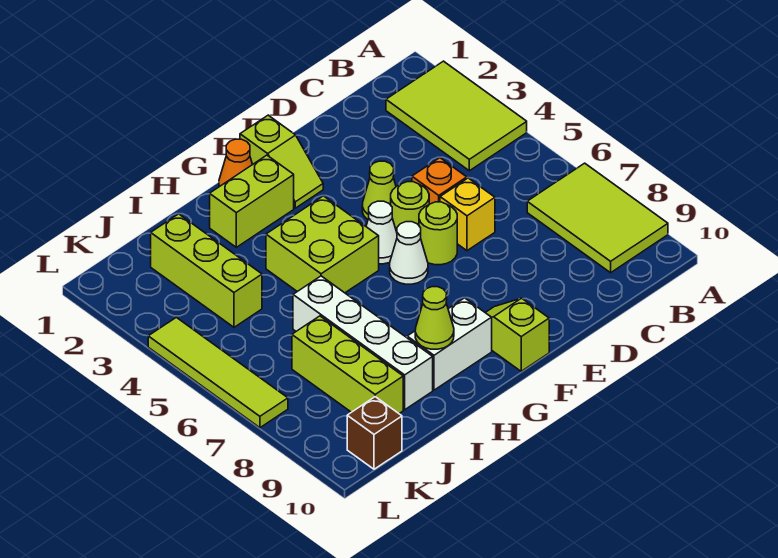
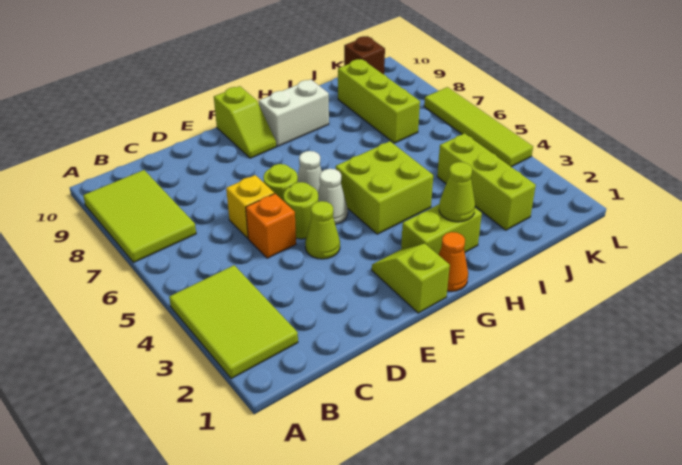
lime 1x1 cone [415,287,454,349] -> lime 1x1 cone moved to [439,162,475,222]
white 1x4 brick [293,276,433,410] -> none

